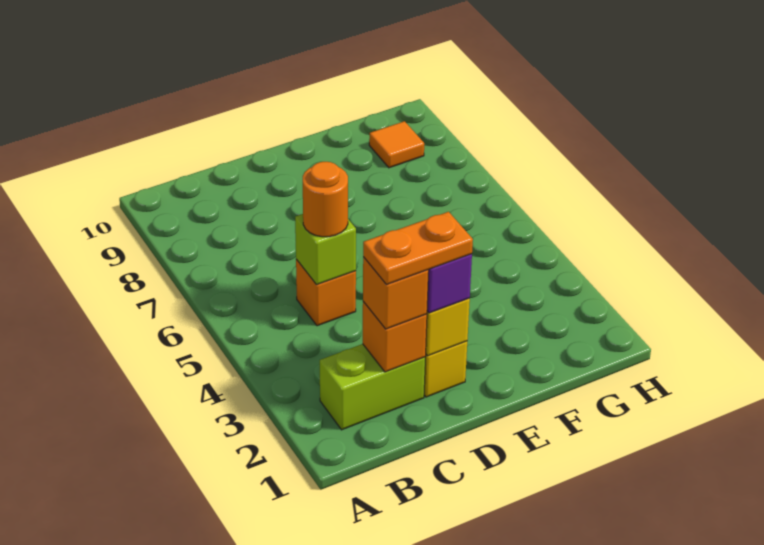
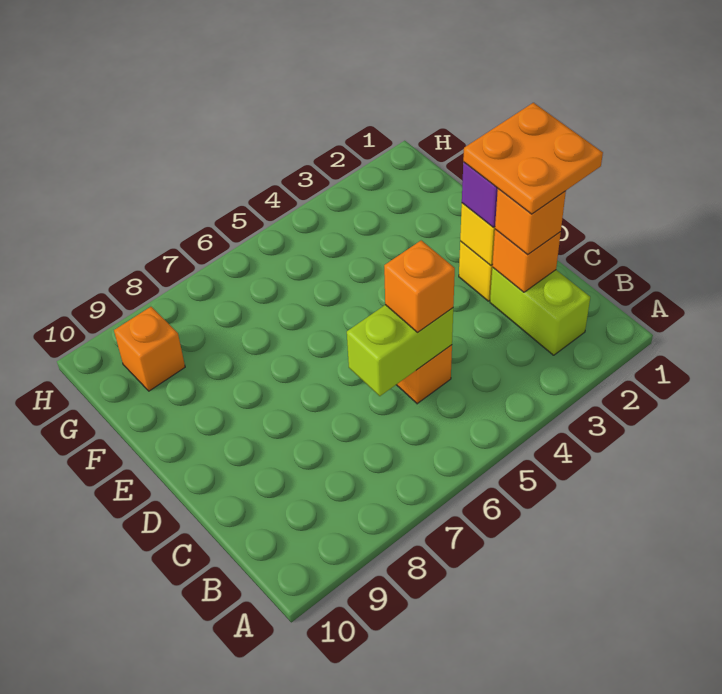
orange 1x2 plate [363,212,473,285] -> orange 2x2 plate [463,103,603,214]
lime 1x1 brick [295,214,356,285] -> lime 1x2 brick [347,305,453,396]
orange 1x1 round brick [303,162,348,237] -> orange 1x1 brick [384,240,455,332]
orange 1x1 tile [369,121,424,168] -> orange 1x1 brick [114,307,185,391]

